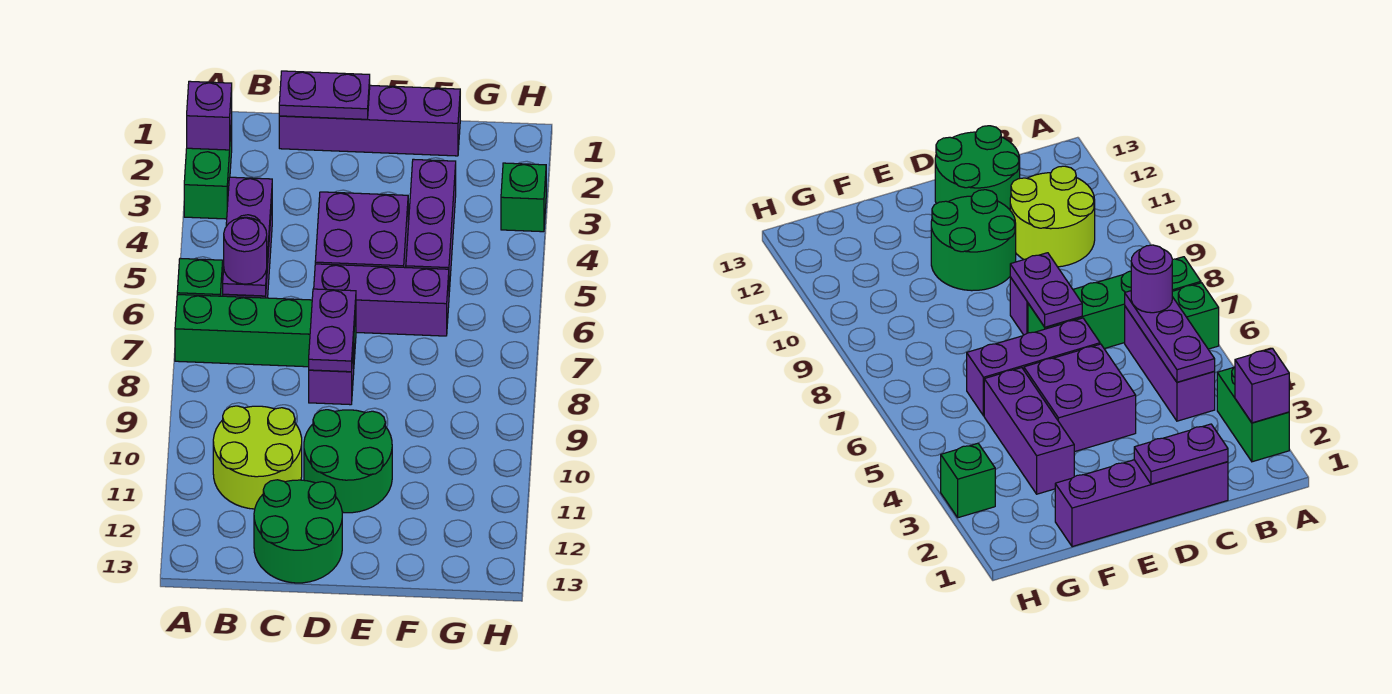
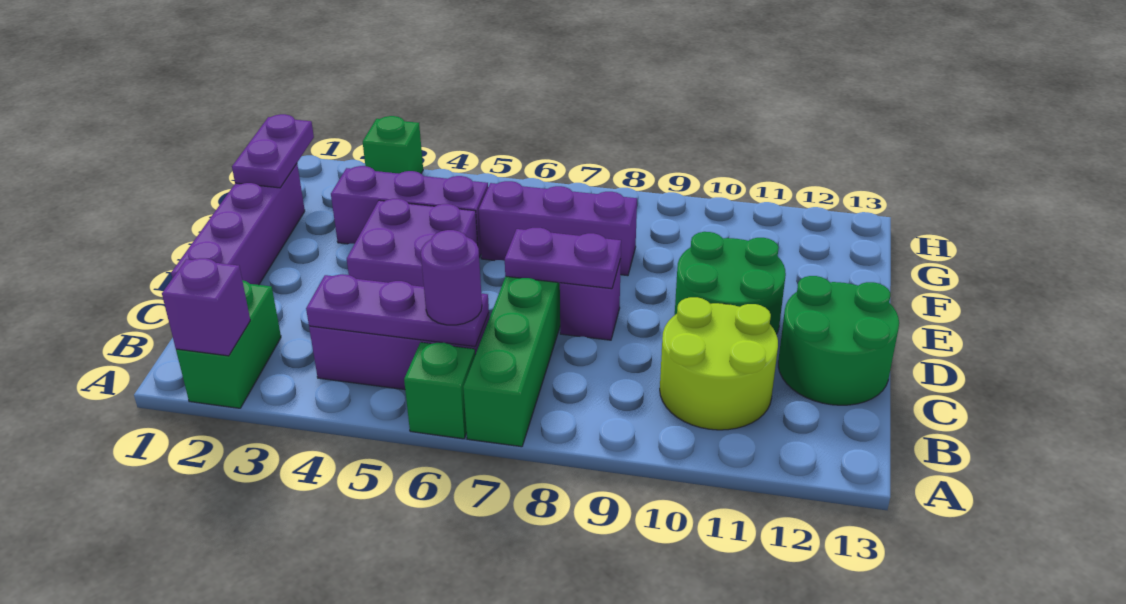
green 1x2 brick [184,121,232,219] -> green 1x2 brick turned to [176,280,281,408]
purple 1x2 plate [279,71,370,119] -> purple 1x2 plate moved to [232,114,314,188]
purple 1x3 brick [314,264,449,336] -> purple 1x3 brick turned to [479,181,637,276]

